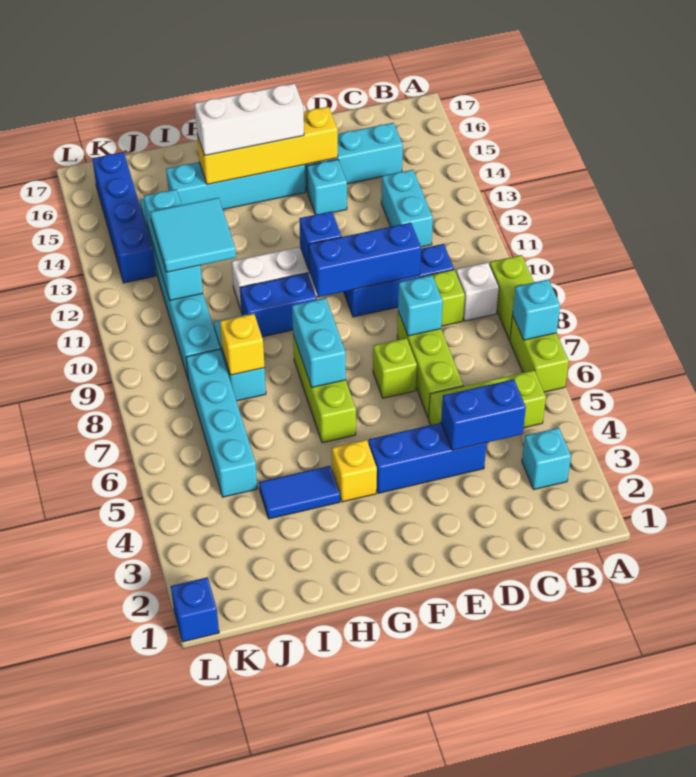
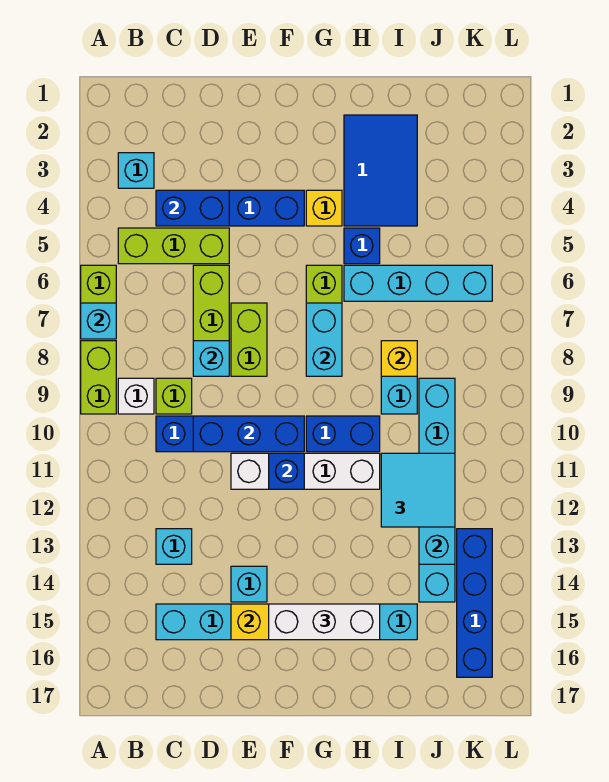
cyan 1x2 brick [381,170,433,247] -> cyan 1x1 brick [156,529,192,564]
lime 1x1 brick [373,338,417,398] -> lime 1x2 brick [231,303,267,376]
blue 1x2 tile [259,466,340,519] -> blue 2x3 tile [344,115,417,226]
cyan 1x4 brick [186,349,257,497] -> cyan 1x4 brick turned to [344,265,492,301]
blue 1x1 brick [171,577,219,642] -> blue 1x1 brick moved to [344,228,380,264]

